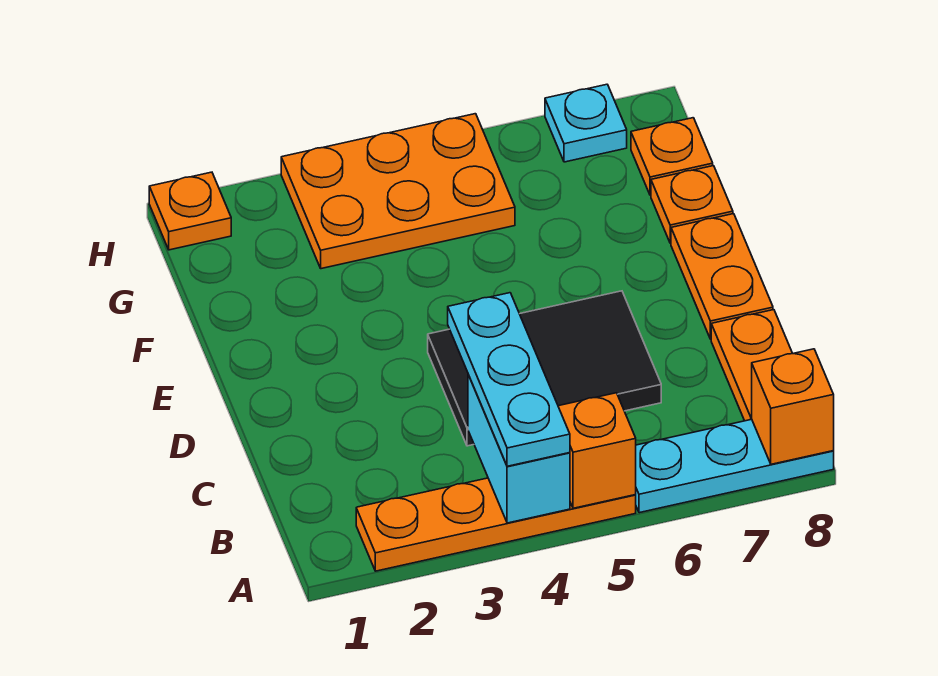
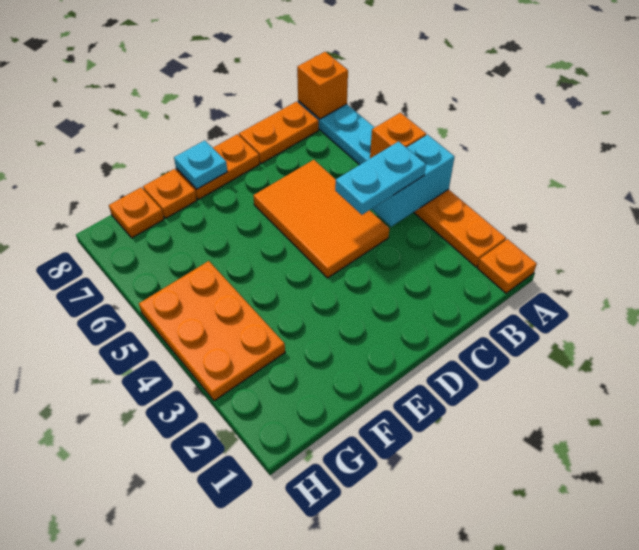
cyan 1x3 plate [448,293,570,466] -> cyan 1x2 plate [335,141,426,215]
black 2x3 tile [428,291,661,446] -> orange 2x3 tile [253,160,389,278]
orange 1x1 plate [149,172,231,250] -> orange 1x1 plate moved to [478,239,537,293]
cyan 1x1 plate [545,84,627,162] -> cyan 1x1 plate moved to [174,140,227,189]

